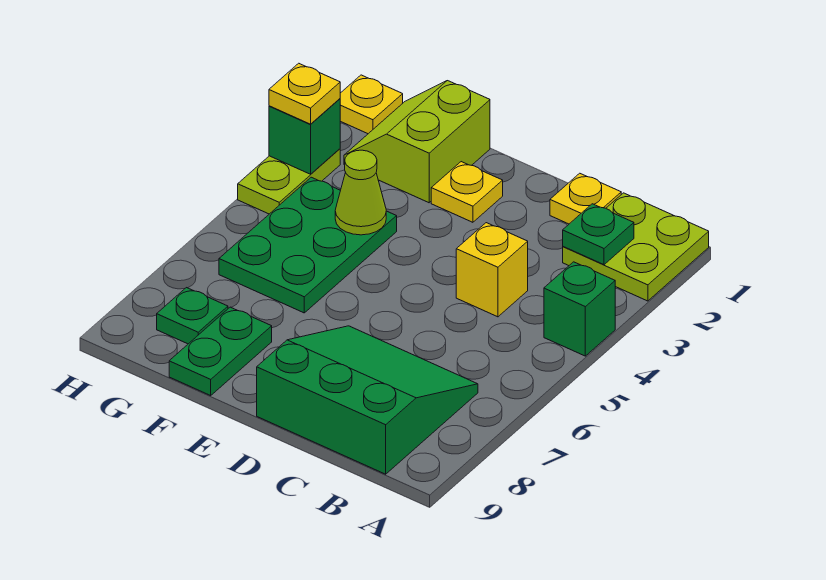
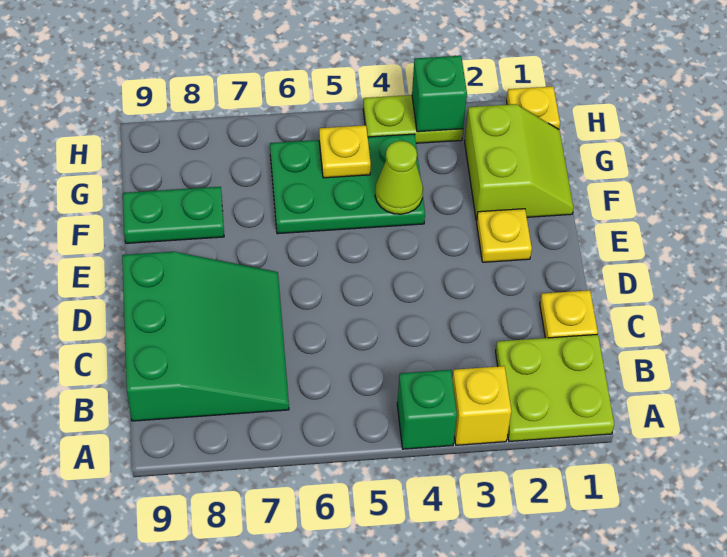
green 1x1 plate [563,204,634,265] -> none
yellow 1x1 brick [456,223,528,317] -> yellow 1x1 brick moved to [452,366,511,445]
lime 2x2 slope [344,81,490,203] -> lime 2x2 slope turned to [465,104,574,220]
green 1x1 plate [157,288,228,344] -> none
yellow 1x1 plate [269,63,340,124] -> yellow 1x1 plate moved to [319,125,371,178]

